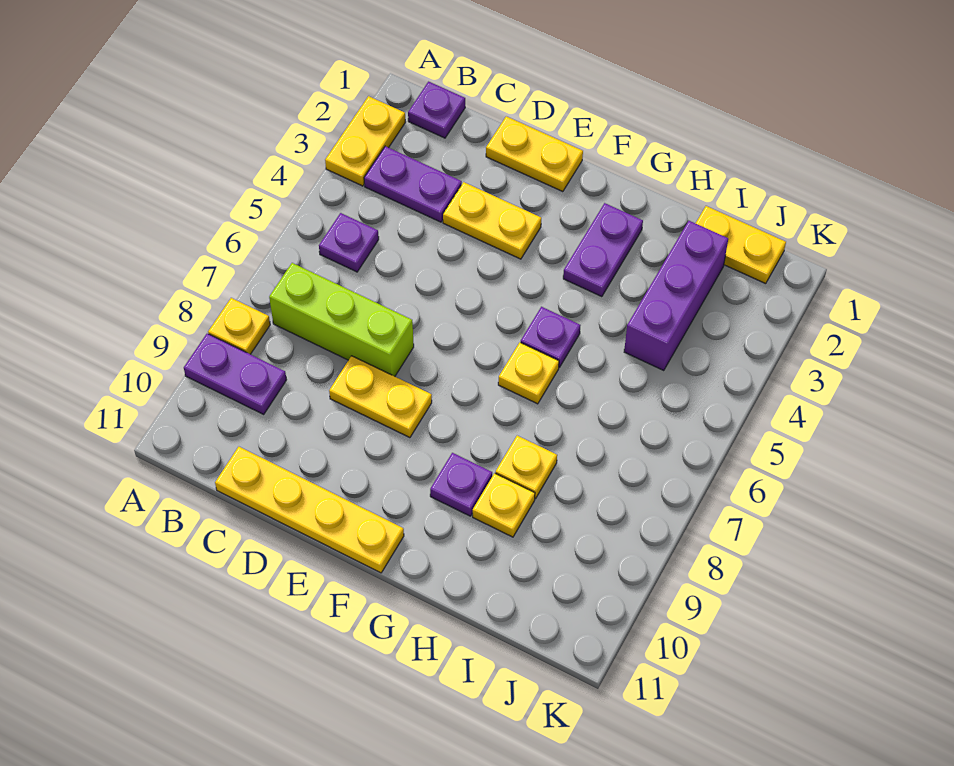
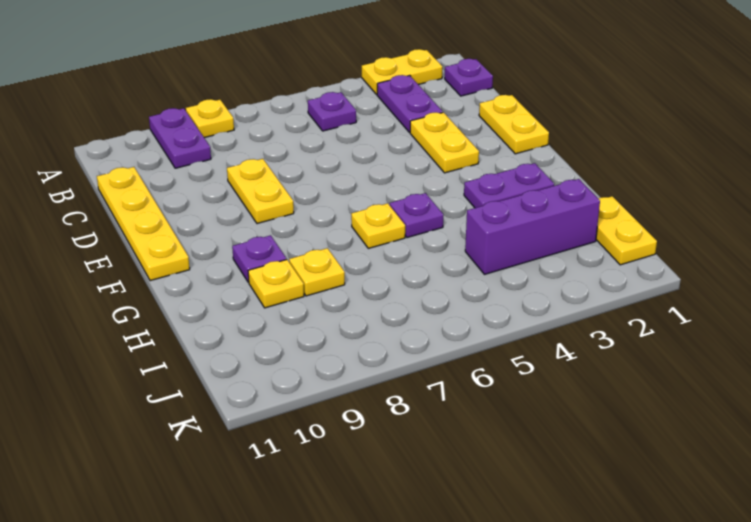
lime 1x3 brick [269,263,414,376] -> none

